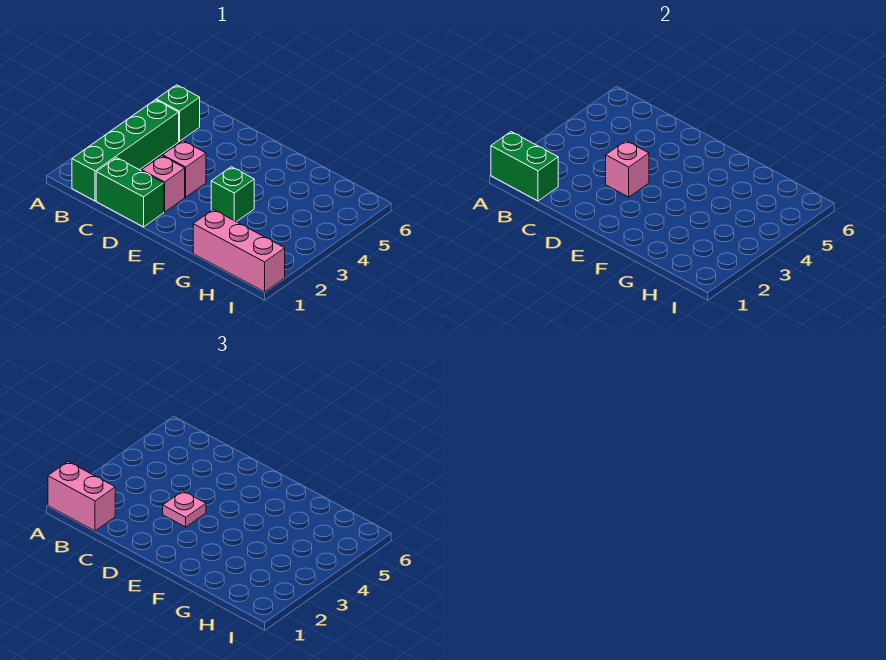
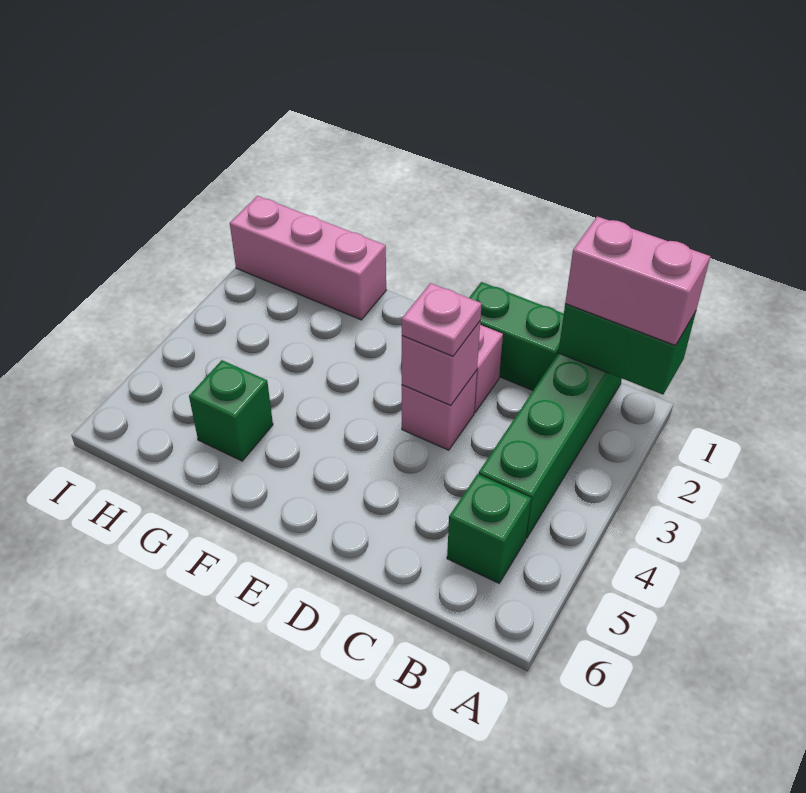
green 1x1 brick [211,167,254,222] -> green 1x1 brick moved to [189,360,273,461]

